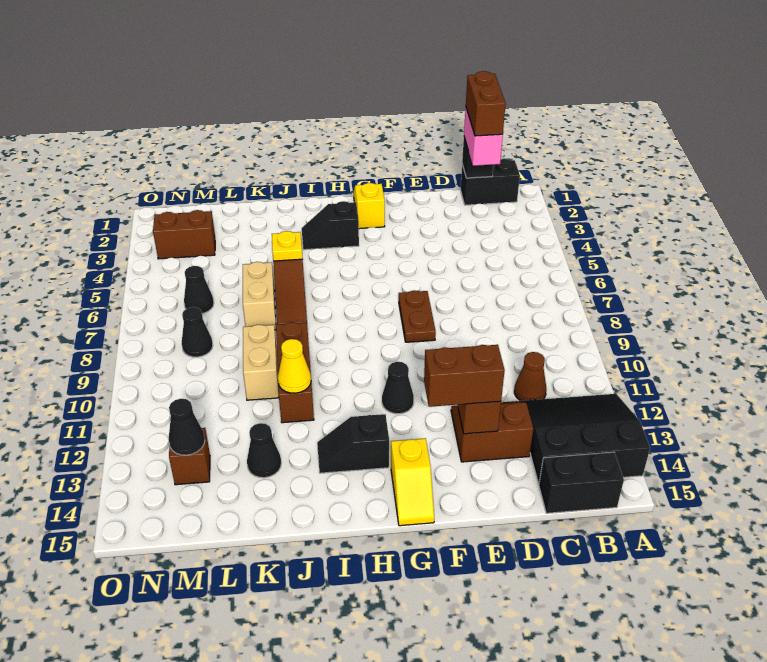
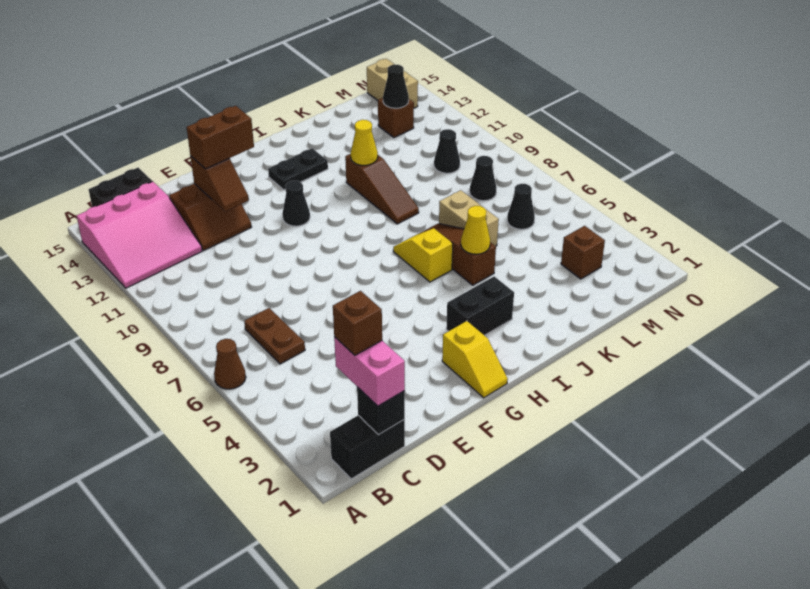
black 3x3 slope [519,394,650,484] -> pink 3x3 slope [77,181,202,288]
brown 1x2 brick [466,71,506,136] -> brown 1x1 brick [333,291,382,355]
brown 1x1 cone [514,352,547,401] -> brown 1x1 cone moved to [214,339,246,389]
brown 1x2 plate [399,290,436,342] -> brown 1x2 plate moved to [244,308,305,364]
yellow 1x2 slope [391,438,434,526] -> yellow 1x2 slope moved to [393,228,453,282]
black 1x2 slope [302,201,359,250] -> black 1x2 brick [446,276,514,335]
black 1x2 slope [317,414,389,473] -> black 1x2 plate [268,148,328,190]
yellow 1x1 plate [272,231,303,261] -> yellow 1x1 cone [461,206,490,254]
brown 1x3 brick [276,322,314,423] -> brown 1x3 slope [345,154,419,224]
tan 1x2 brick [243,325,279,400] -> tan 1x2 brick moved to [367,59,418,108]
black 1x1 cone [247,423,281,478] -> black 1x1 cone moved to [434,129,460,173]
brown 1x2 brick [153,210,215,259] -> brown 1x1 brick [561,226,605,279]

